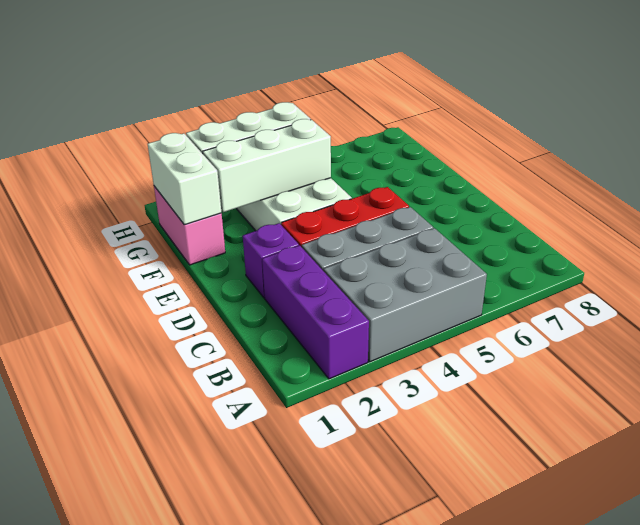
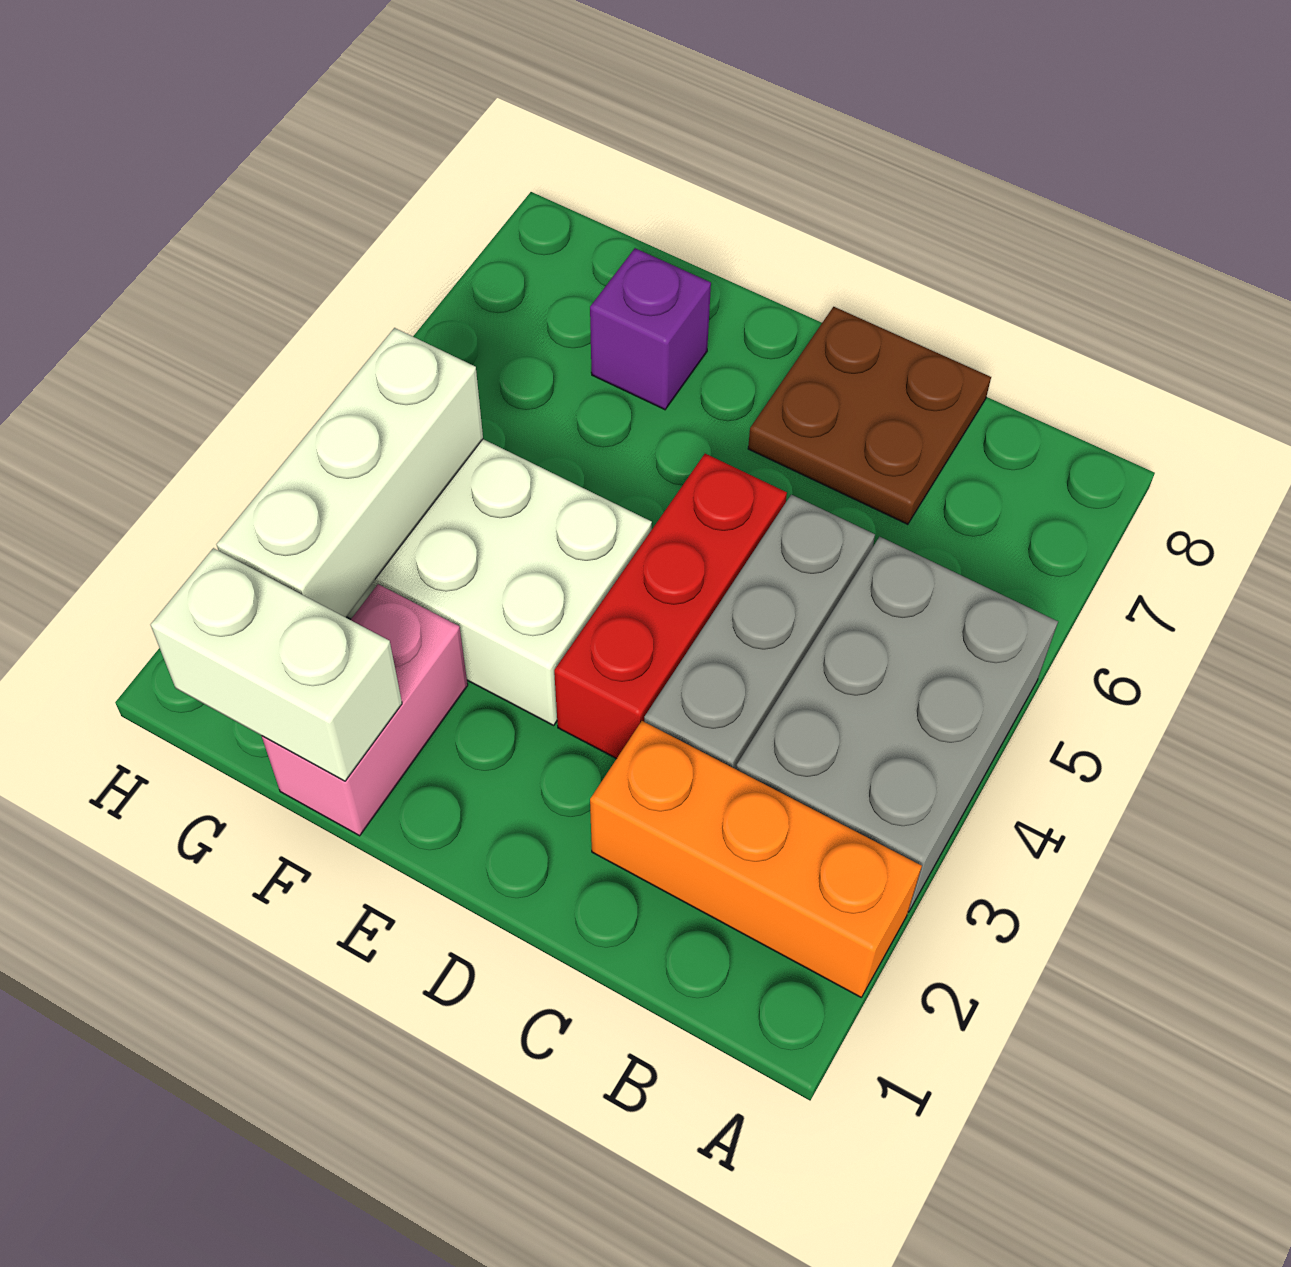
purple 1x3 brick [262,245,369,379] -> orange 1x3 brick [590,721,922,997]
none -> brown 2x2 plate [748,307,991,524]
purple 1x1 brick [243,223,299,298] -> purple 1x1 brick moved to [590,248,711,410]
pink 1x2 brick [154,186,225,265] -> pink 1x2 brick turned to [262,584,468,836]
white 1x3 brick [203,119,331,212] -> none

